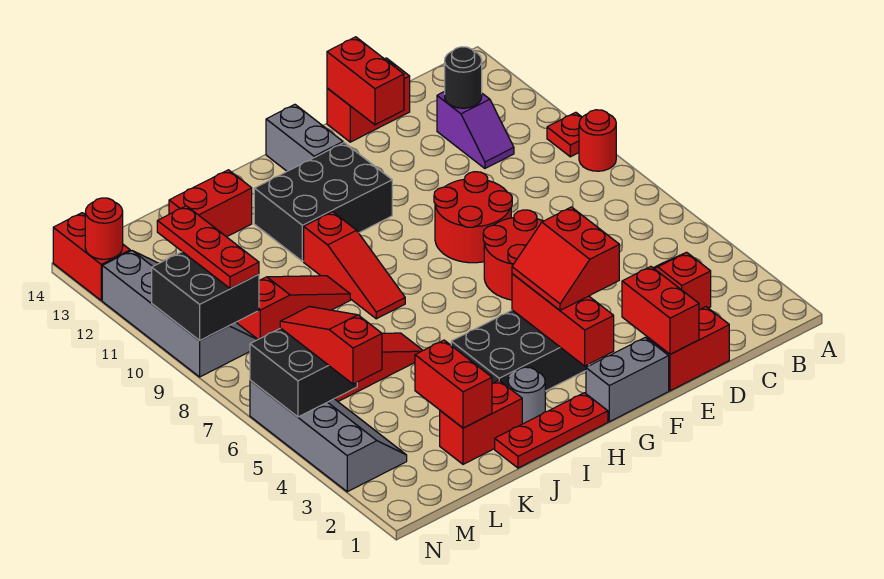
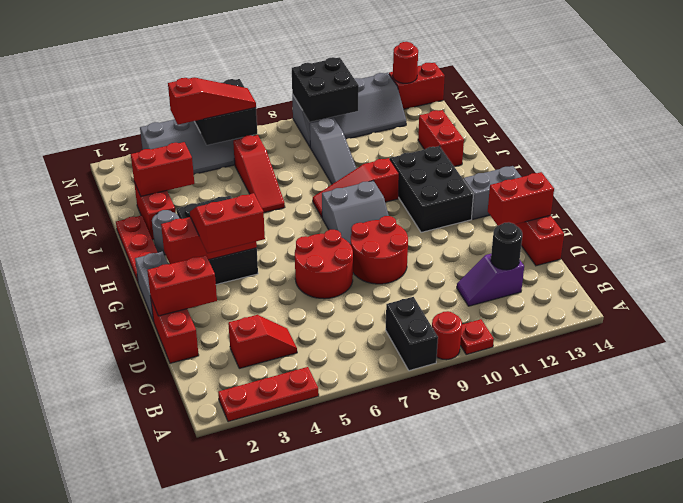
none -> black 1x2 brick [386,297,438,371]
none -> grey 2x2 slope [322,181,389,245]
red 1x3 slope [237,276,350,339] -> grey 1x3 slope [310,118,357,184]
red 1x3 plate [157,206,259,288] -> red 1x3 plate moved to [218,367,319,422]

